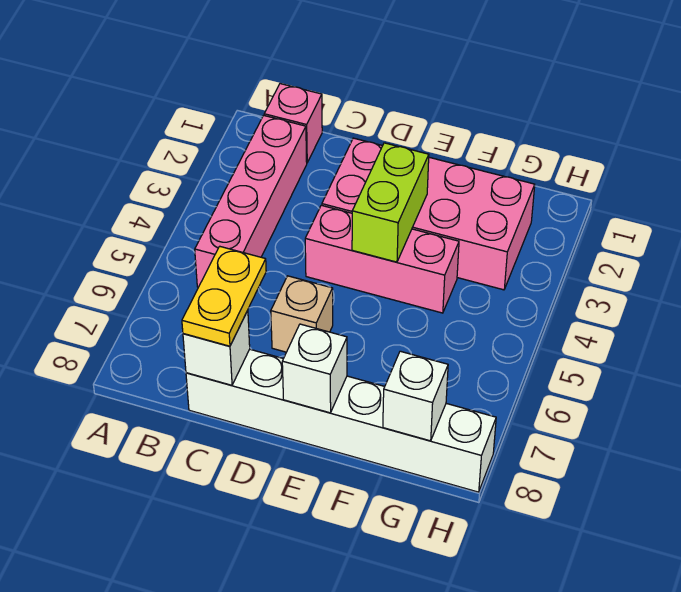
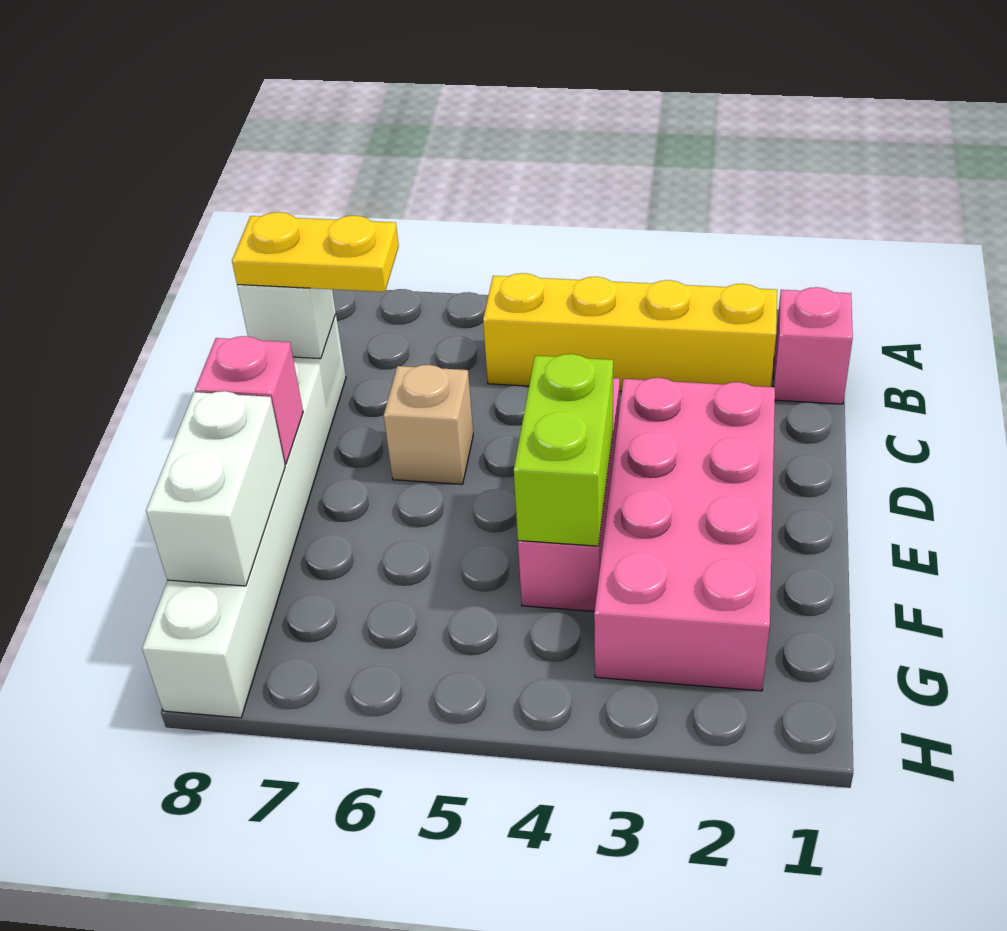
pink 1x4 brick [195,116,307,287] -> yellow 1x4 brick [483,273,777,391]
lime 1x2 brick [352,143,429,262] -> lime 1x2 brick turned to [514,354,613,546]
white 1x1 brick [282,324,347,413] -> pink 1x1 brick [195,336,303,464]
white 1x1 brick [383,351,448,441] -> white 1x2 brick [146,391,285,586]

